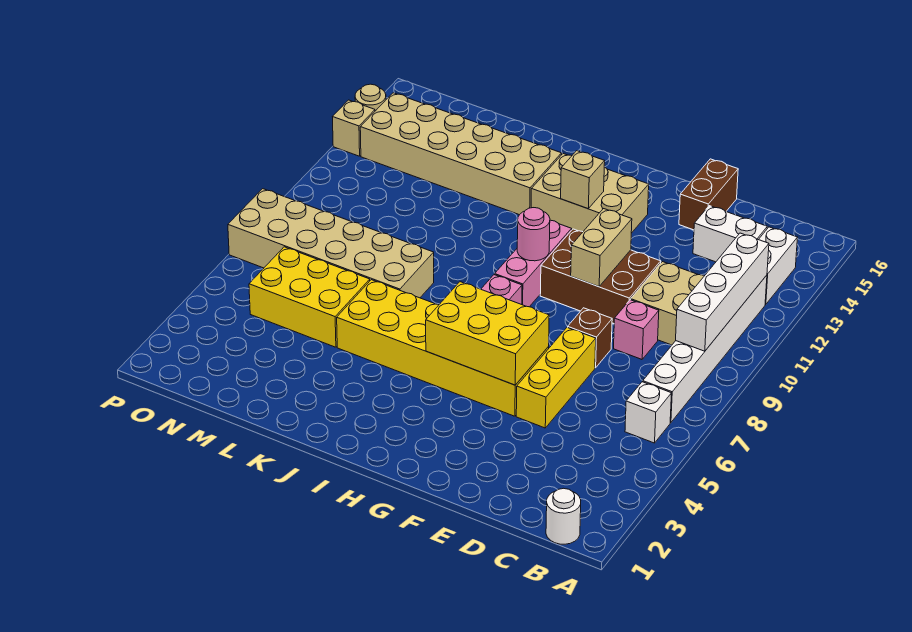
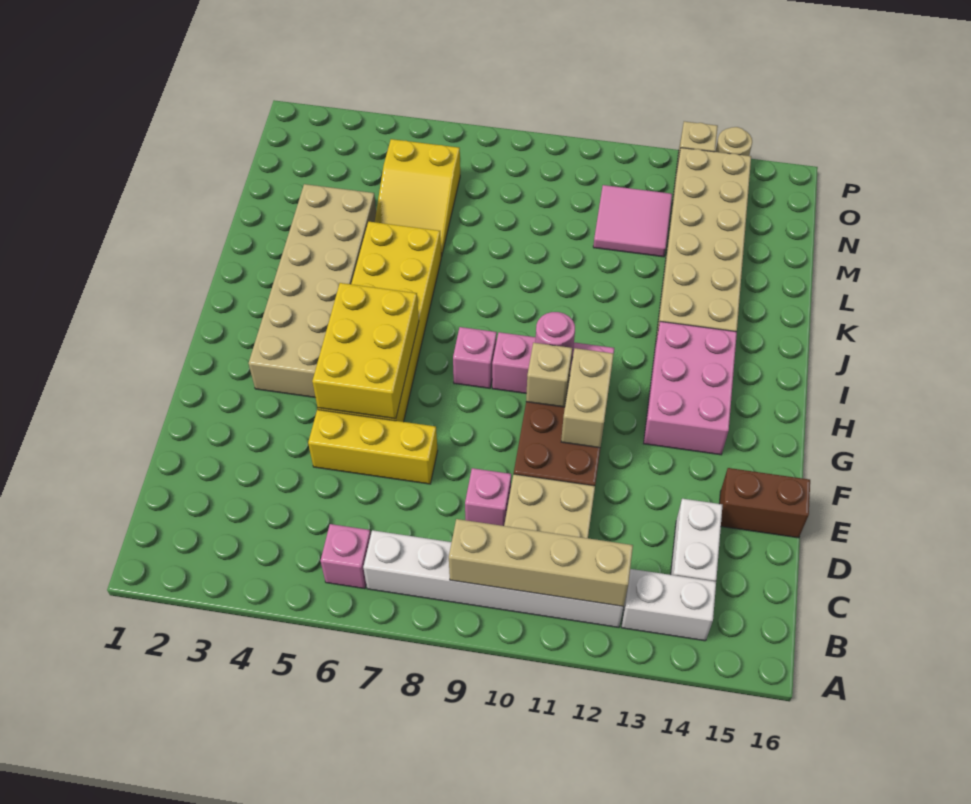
white 1x1 round brick [546,488,581,544] -> none
white 1x1 brick [625,382,672,443] -> pink 1x1 brick [321,524,371,589]
white 1x4 brick [676,233,769,351] -> tan 1x4 brick [449,519,633,606]
brown 1x1 brick [568,308,612,368] -> none
tan 1x2 brick [571,209,632,287] -> tan 1x2 brick turned to [561,348,614,448]
tan 2x3 brick [531,154,649,233] -> pink 2x3 brick [643,322,737,455]
tan 1x1 brick [561,151,605,209] -> tan 1x1 brick moved to [526,343,572,407]
tan 2x6 brick [228,189,434,298] -> tan 2x6 brick moved to [249,184,376,397]
yellow 2x3 brick [249,247,370,347] -> yellow 2x3 slope [375,139,460,257]
none -> pink 2x2 tile [593,185,672,257]

